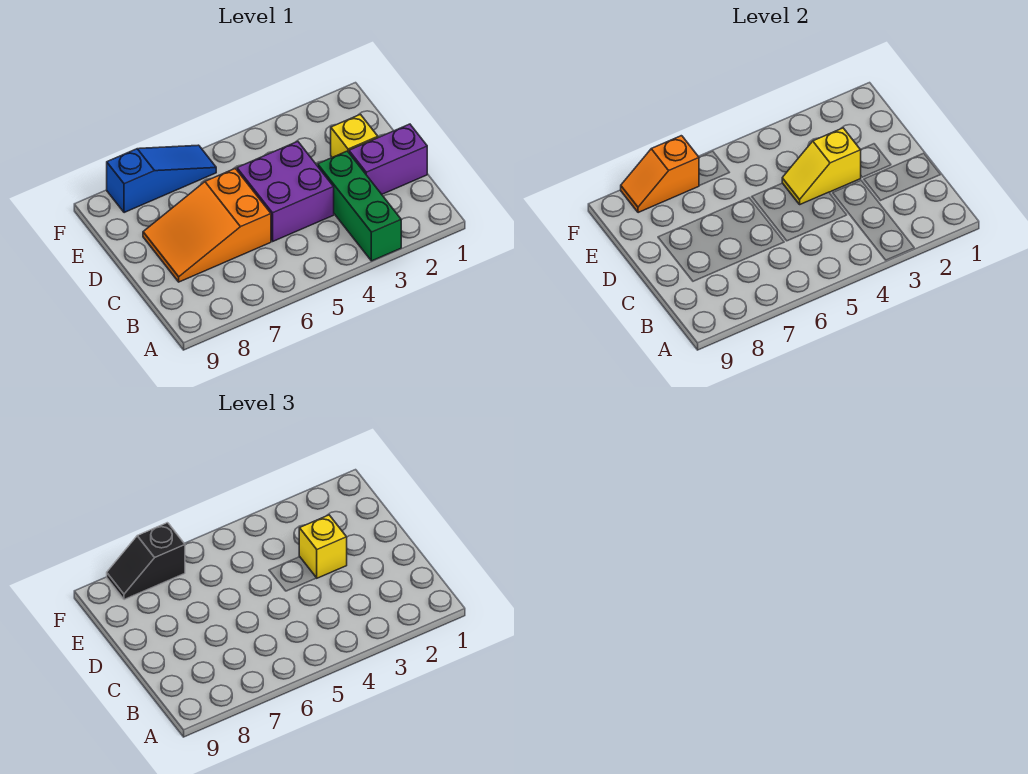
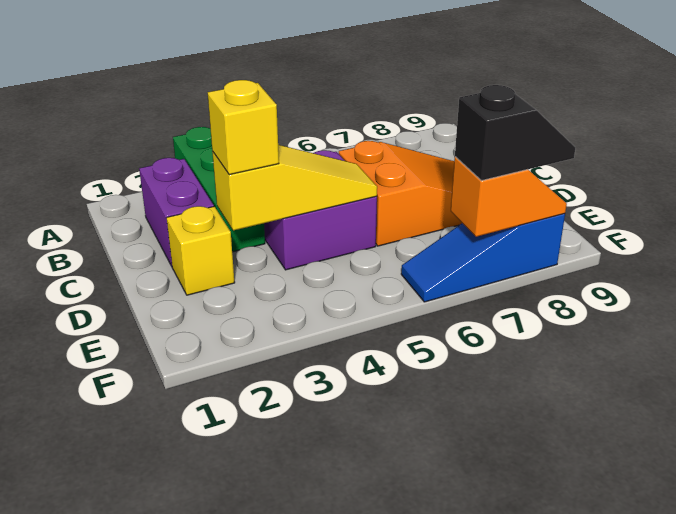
purple 1x2 brick [349,124,427,194] -> purple 1x2 brick turned to [139,158,214,266]
yellow 1x2 slope [782,128,861,204] -> yellow 1x3 slope [212,145,377,231]

